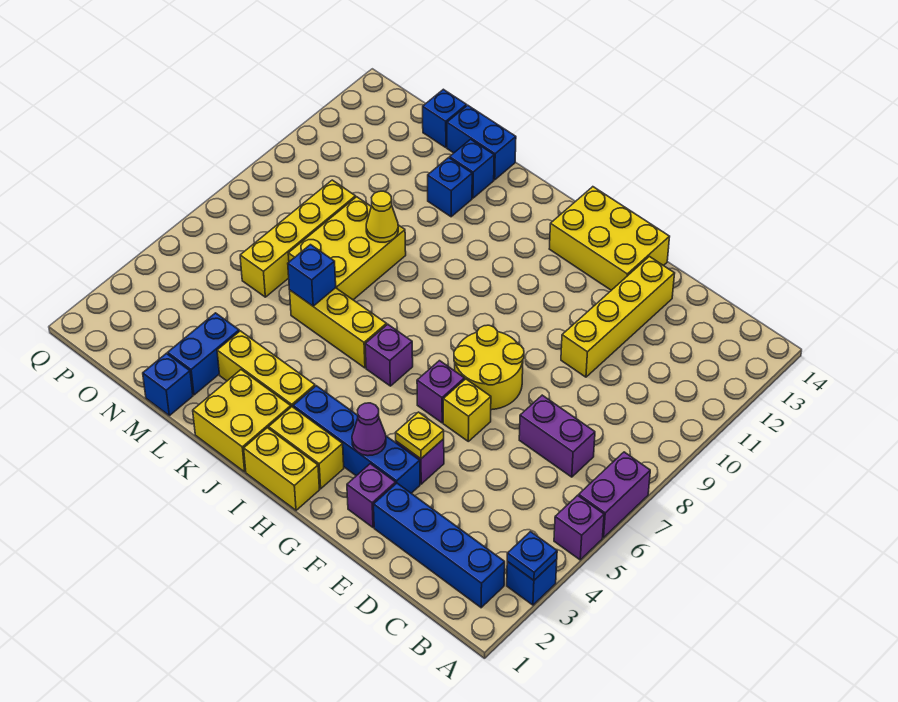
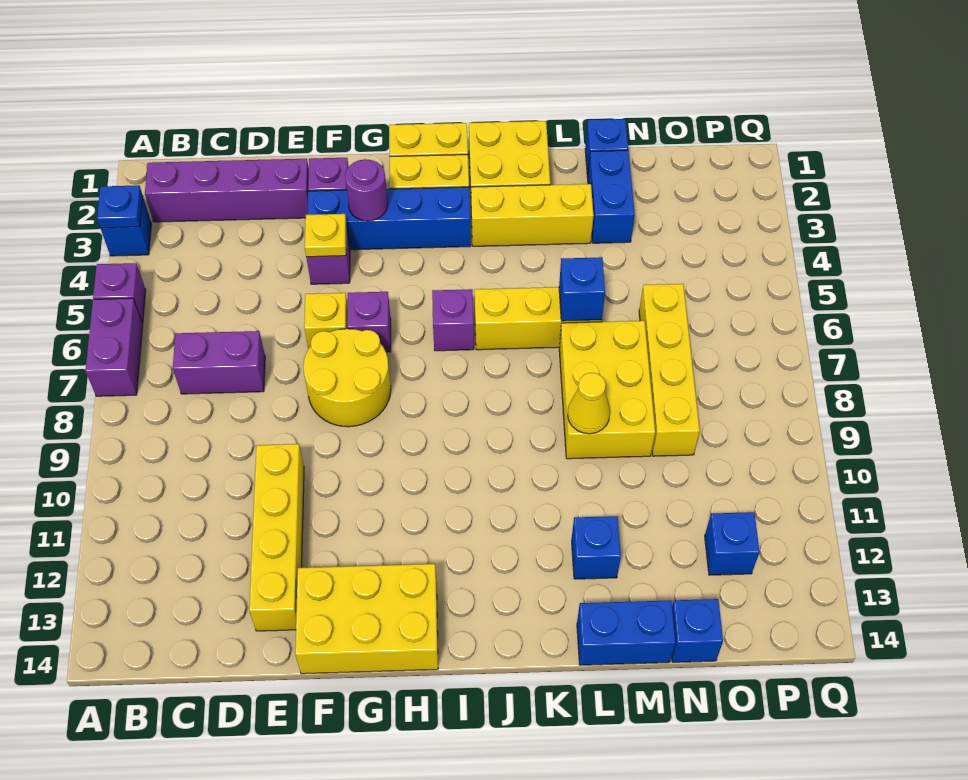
blue 1x4 brick [374,483,505,608] -> purple 1x4 brick [145,159,309,222]
purple 1x1 cone [352,403,386,456] -> purple 1x1 round brick [345,159,388,221]
blue 1x1 brick [450,139,494,198] -> blue 1x1 brick moved to [705,512,760,575]

